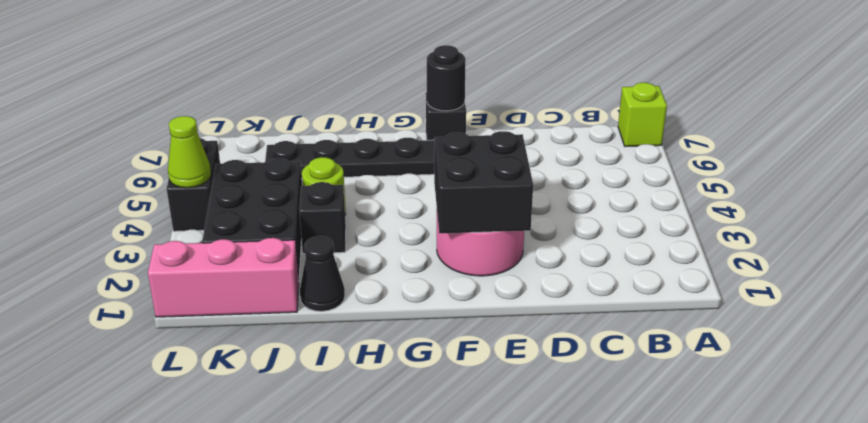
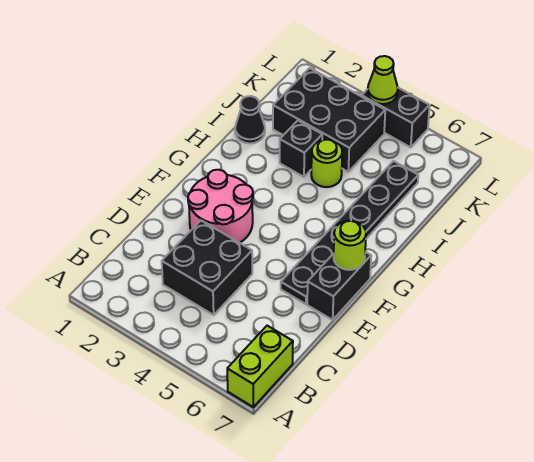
lime 1x1 brick [618,83,667,147] -> lime 1x2 brick [227,326,293,407]
black 2x2 brick [434,131,533,234] -> black 2x2 brick moved to [162,221,252,315]
black 1x1 brick [426,92,466,140] -> black 1x2 brick [307,252,371,320]
black 1x1 round brick [427,45,466,111] -> lime 1x1 round brick [334,221,366,270]
pink 1x3 brick [148,238,299,317] -> none

